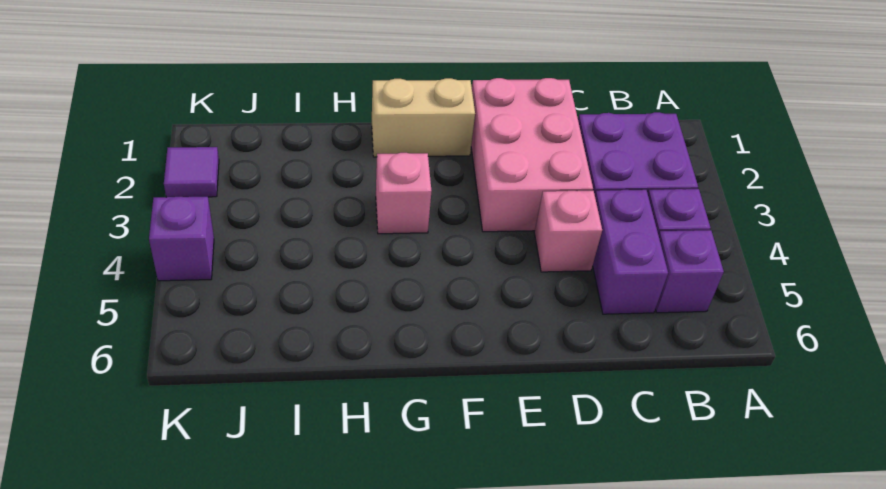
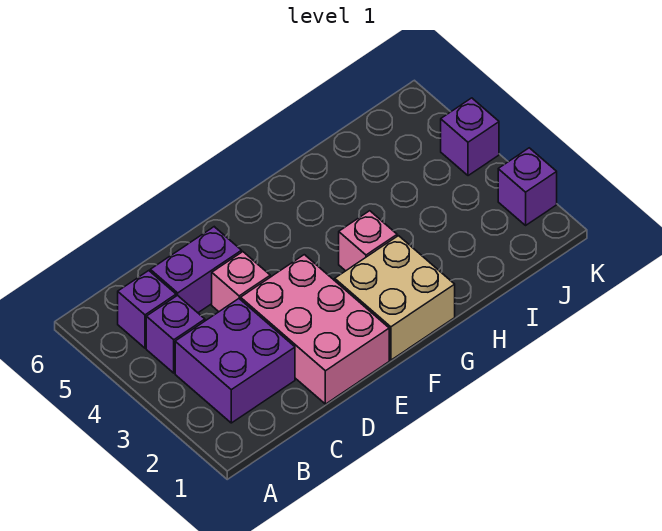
purple 1x2 brick [593,190,668,314] -> purple 1x2 brick turned to [150,227,242,313]
tan 1x2 brick [372,78,475,157] -> tan 2x2 brick [335,236,455,360]
purple 1x1 tile [164,147,219,197] -> purple 1x1 brick [498,148,557,225]

